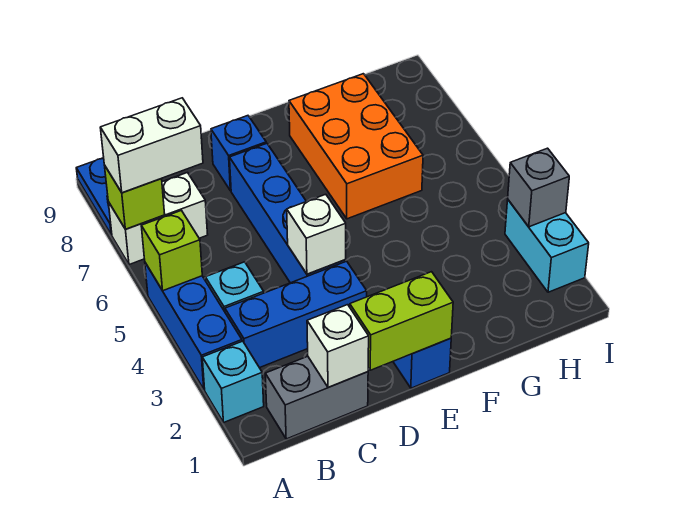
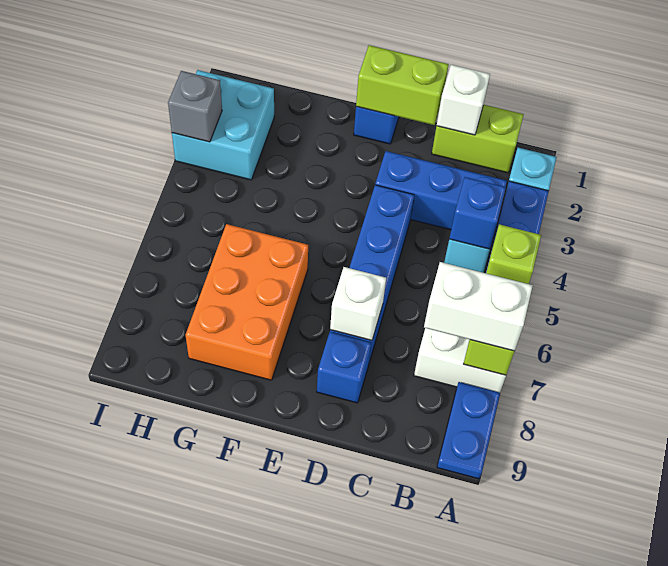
grey 1x2 brick [265,356,368,439] -> lime 1x2 brick [432,105,524,173]
none -> blue 1x1 brick [449,177,506,249]
white 1x1 brick [287,194,346,274] -> white 1x1 brick moved to [330,267,386,340]
cyan 1x2 brick [505,200,589,292] -> cyan 2x2 brick [172,70,274,180]

